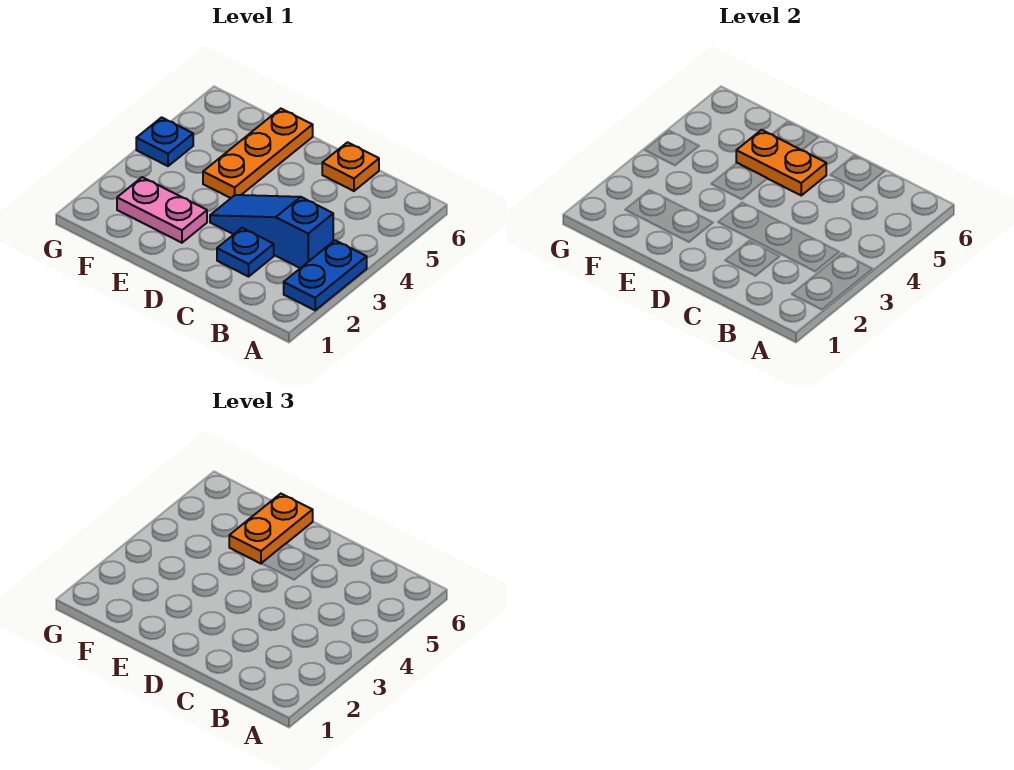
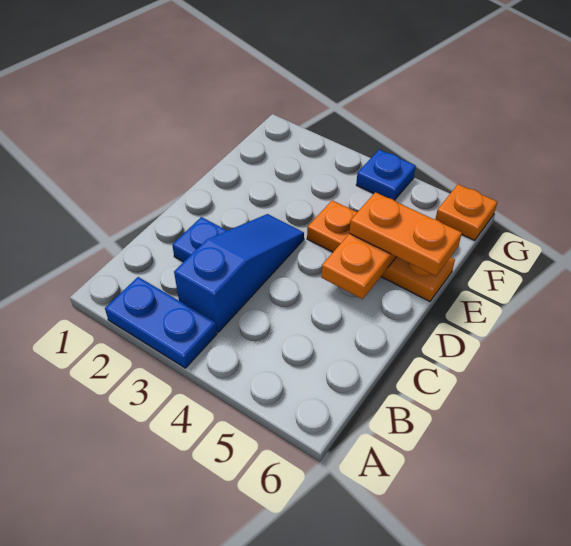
orange 1x1 plate [322,142,379,191] -> orange 1x1 plate moved to [435,184,497,240]
pink 1x2 plate [117,177,207,243] -> none

